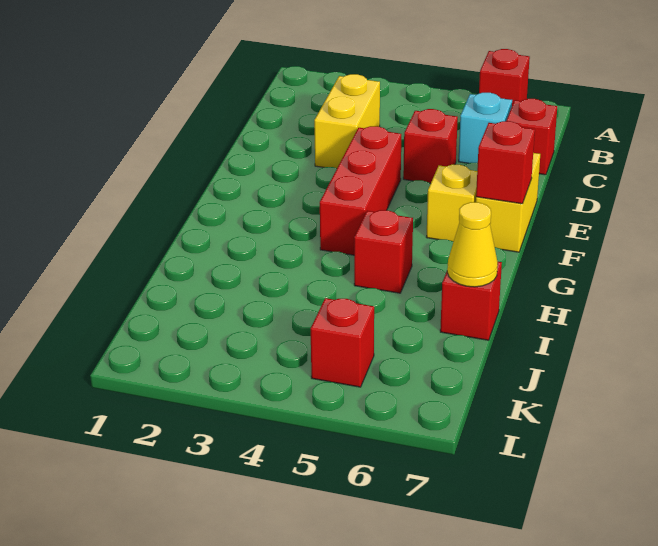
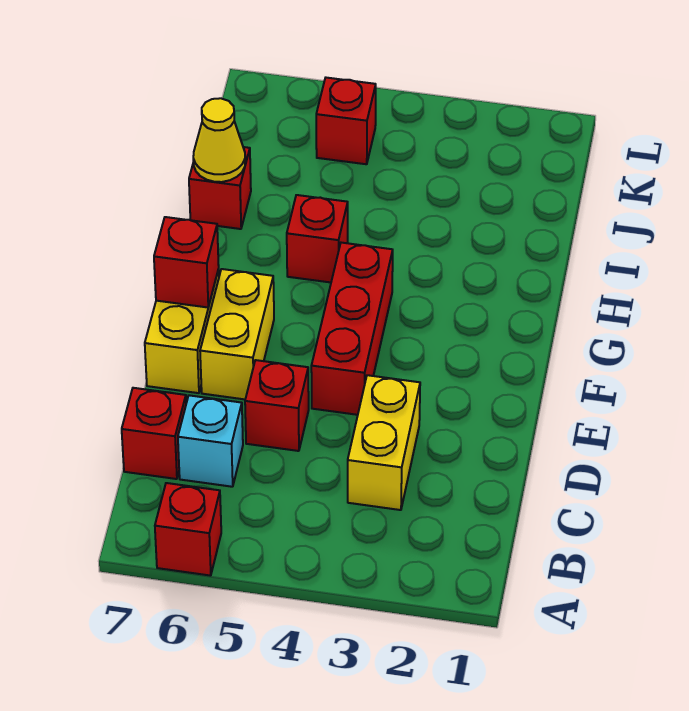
yellow 1x1 brick [427,165,477,242] -> yellow 1x2 brick [200,269,274,399]

